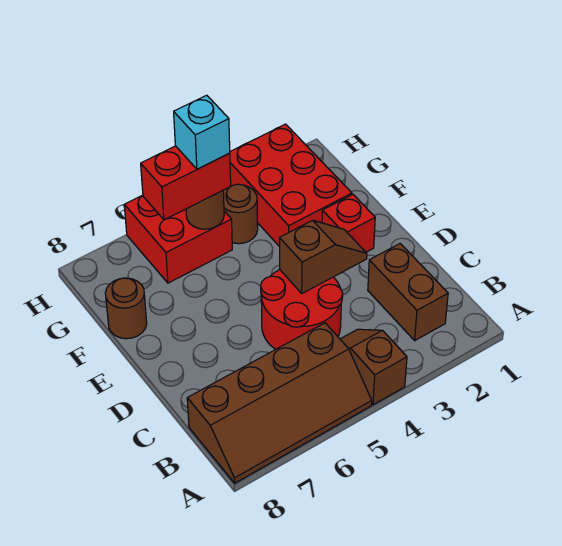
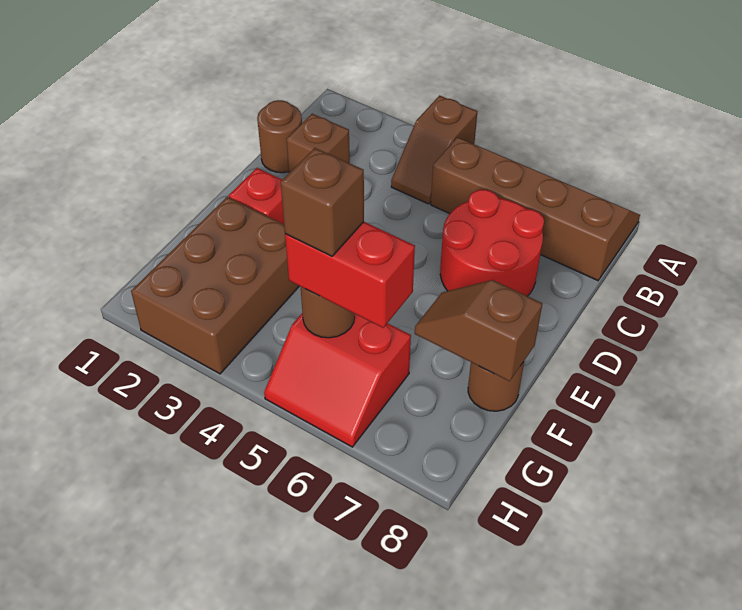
brown 1x2 brick [368,244,448,340] -> brown 1x1 brick [286,114,350,173]
red 2x2 round brick [261,270,343,349] -> red 2x2 round brick moved to [440,190,544,296]
brown 1x2 slope [280,220,367,293] -> brown 1x2 slope moved to [415,280,542,381]
red 2x3 brick [230,124,352,247] -> brown 2x3 brick [131,197,299,374]
brown 1x1 round brick [223,184,258,244] -> brown 1x1 round brick moved to [257,100,302,173]
red 2x2 brick [124,195,232,283] -> red 2x2 slope [264,313,411,447]
cyan 1x1 brick [174,95,230,169] -> brown 1x1 brick [281,148,364,256]

